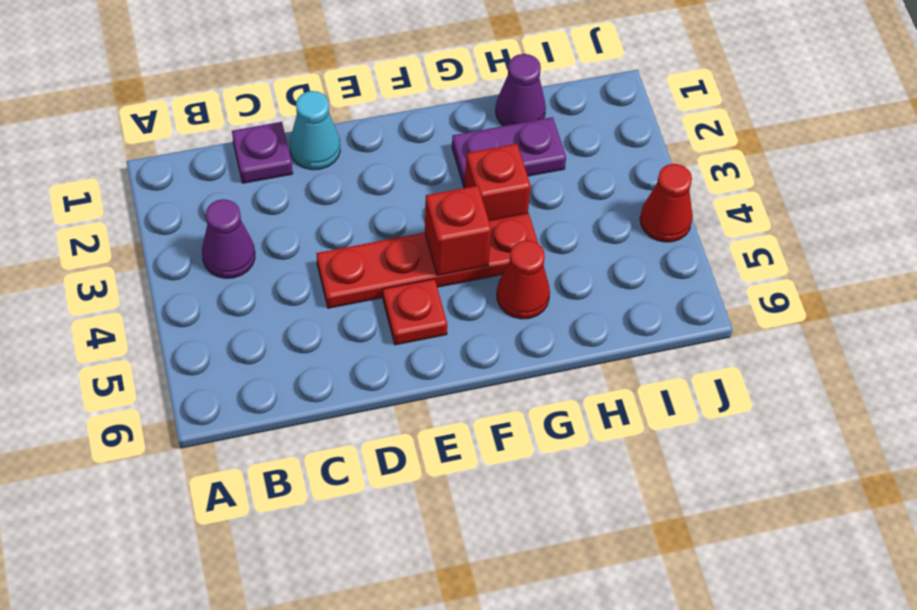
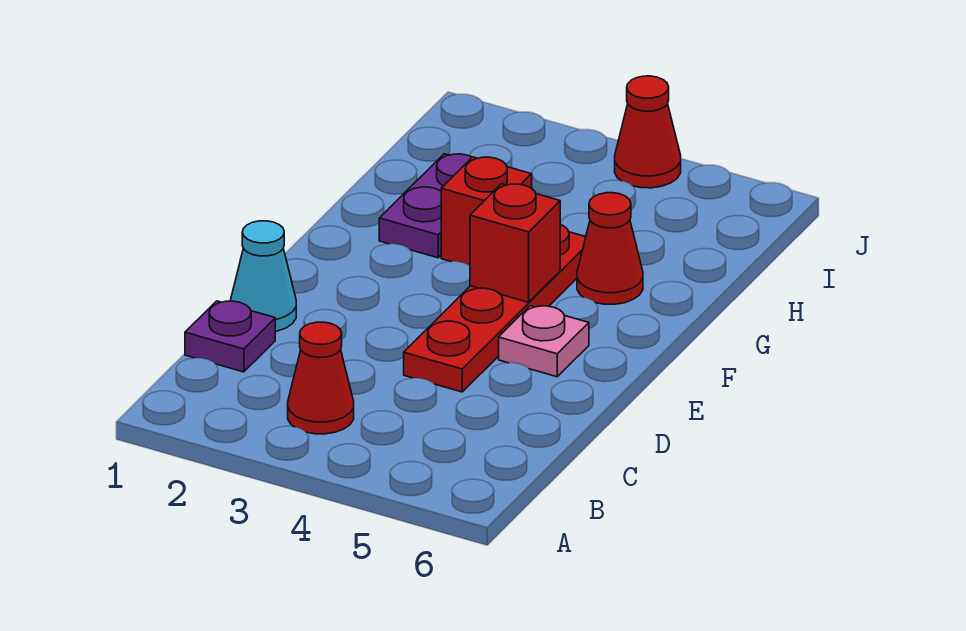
purple 1x1 cone [202,199,255,278] -> red 1x1 cone [288,322,354,434]
red 1x1 plate [383,279,447,345] -> pink 1x1 plate [499,306,589,377]
purple 1x1 cone [496,54,546,126] -> none

